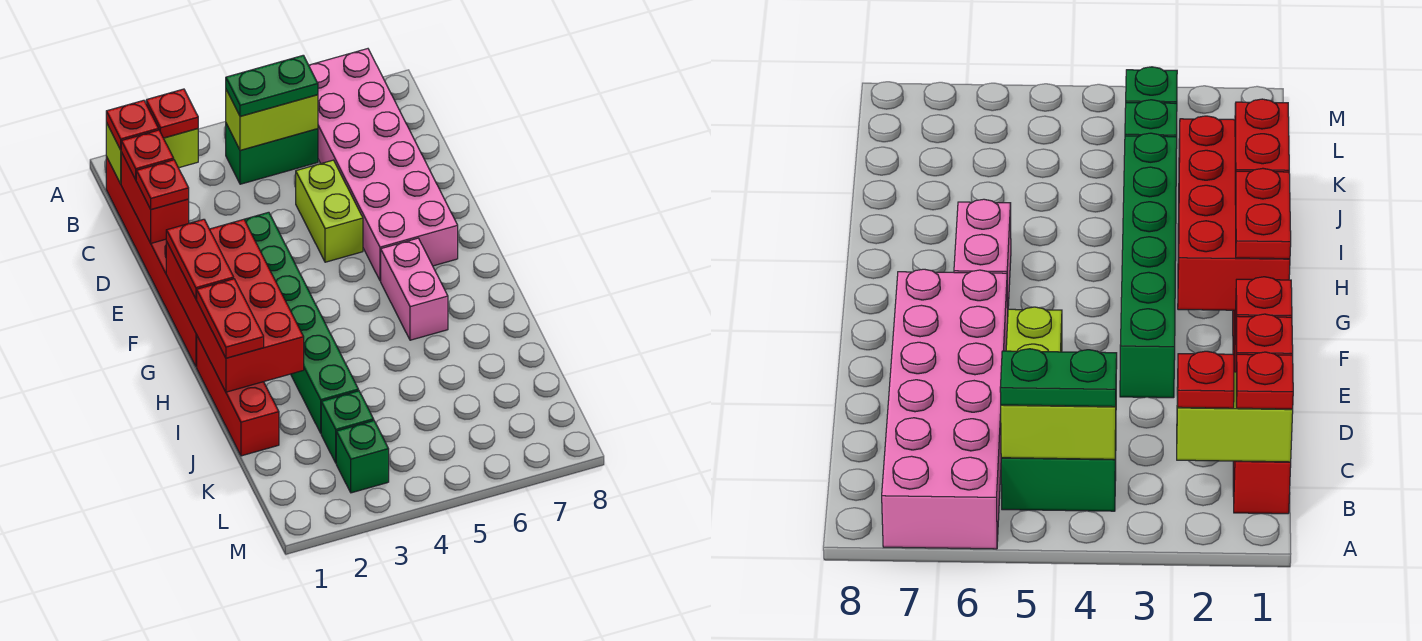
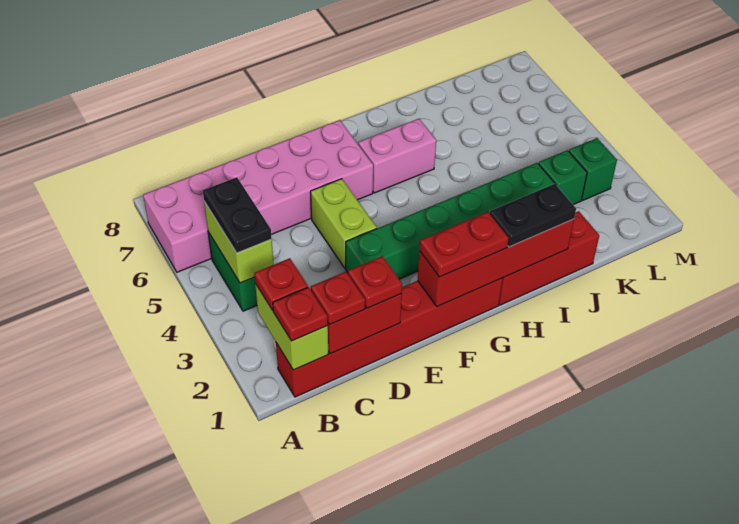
green 1x2 plate [226,55,318,116] -> black 1x2 plate [203,177,272,253]
lime 1x2 brick [296,160,363,262] -> lime 1x2 brick turned to [311,179,377,268]
red 2x4 brick [166,219,304,392] -> red 1x4 brick [418,219,574,307]
red 1x2 plate [197,279,264,358] -> black 1x2 plate [489,184,576,247]

